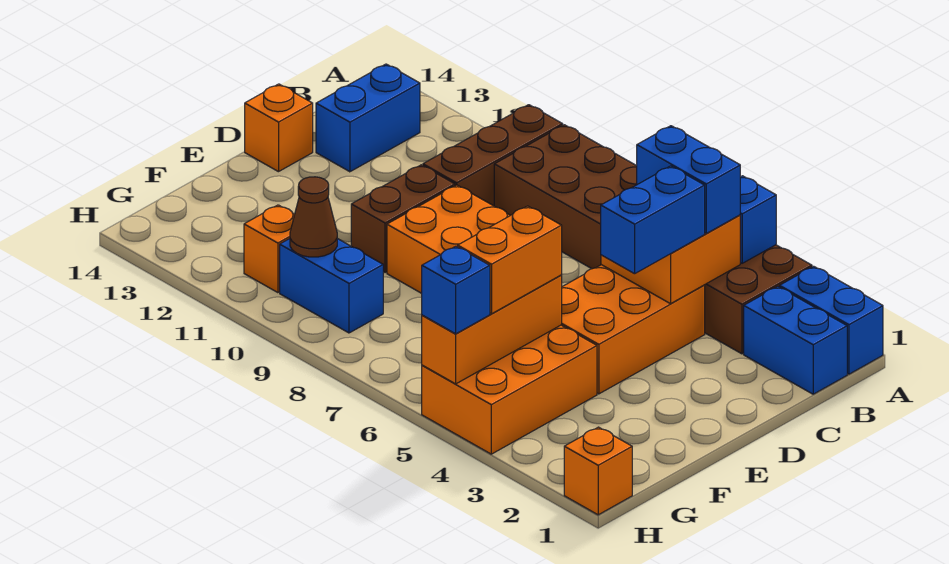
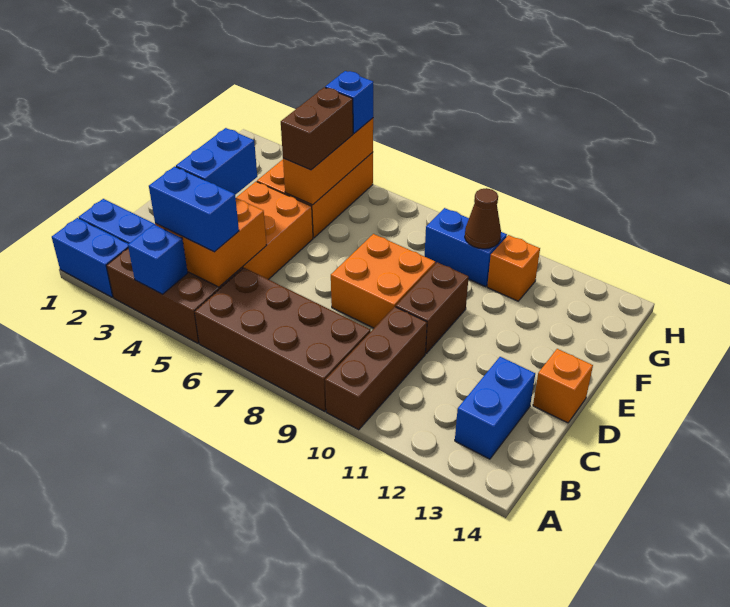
orange 1x2 brick [458,206,562,314] -> brown 1x2 brick [281,87,353,170]
orange 1x1 brick [564,427,632,515] -> none

